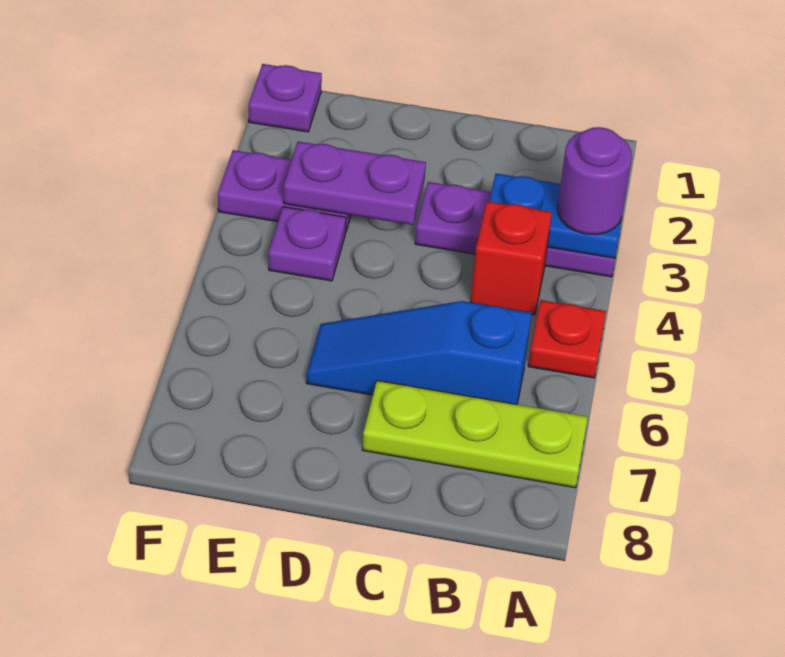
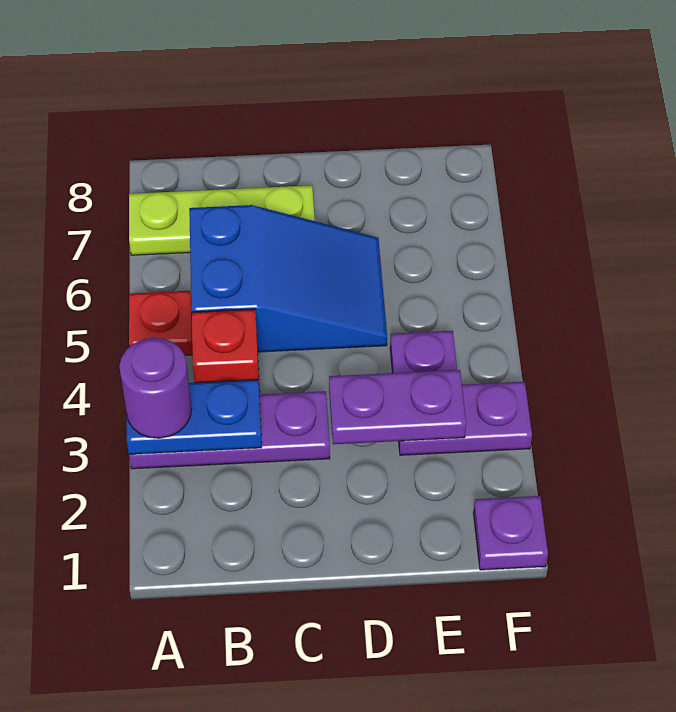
blue 1x3 slope [306,301,531,404] -> blue 2x3 slope [189,205,387,352]

